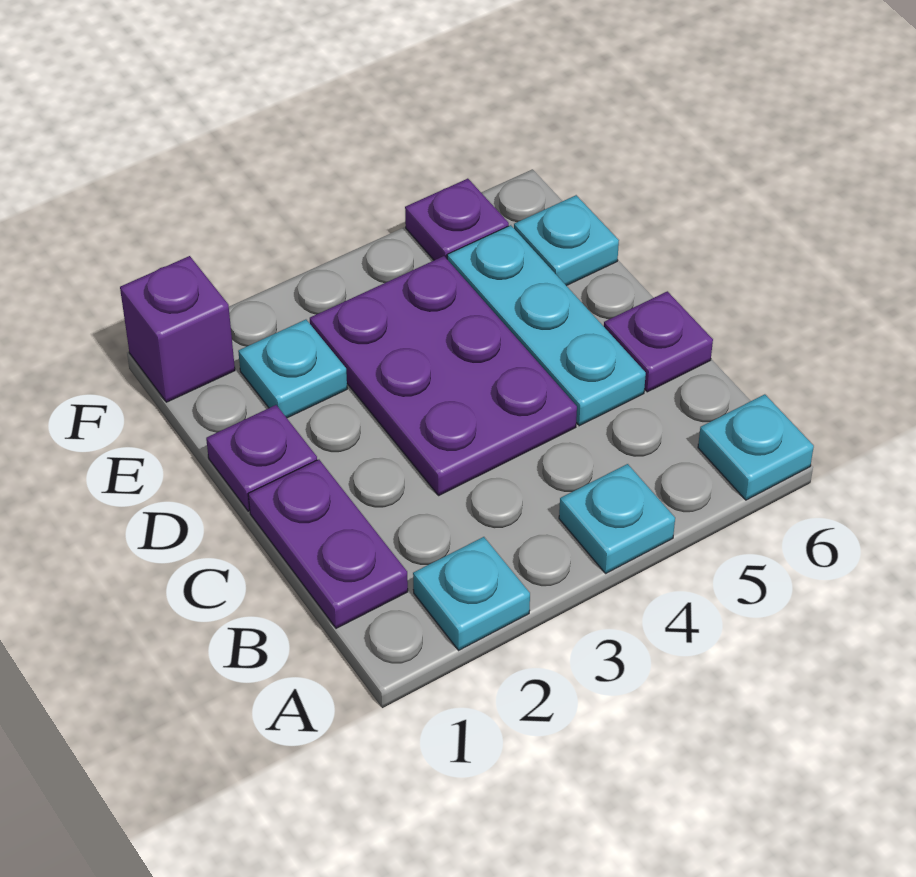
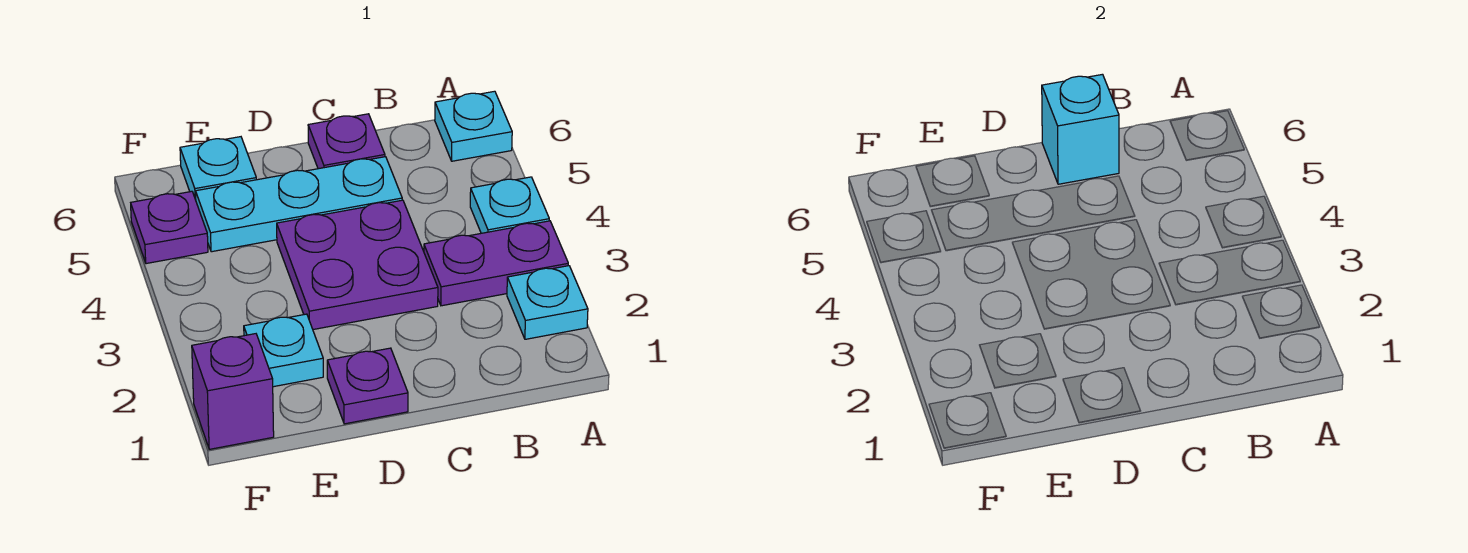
purple 1x2 plate [248,460,408,628] -> purple 1x2 plate moved to [424,221,568,306]
purple 2x3 plate [310,256,577,495] -> purple 2x2 plate [277,200,438,330]
none -> cyan 1x1 brick [1042,74,1119,184]

